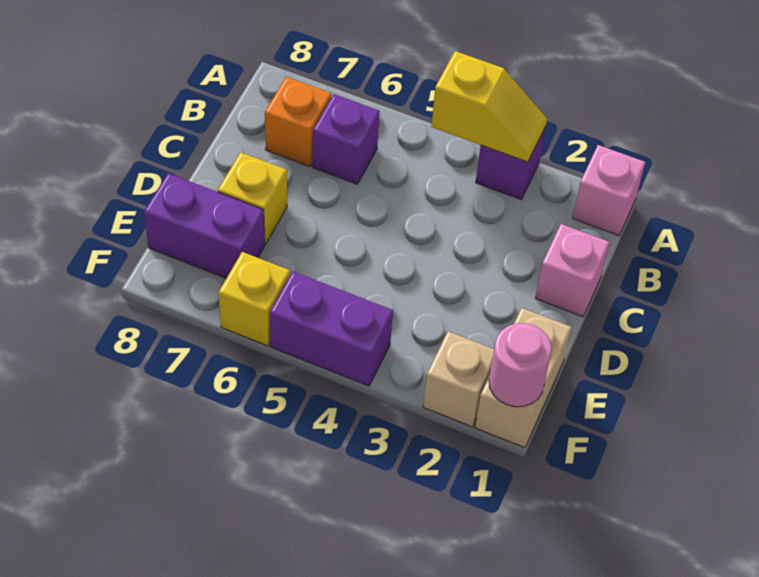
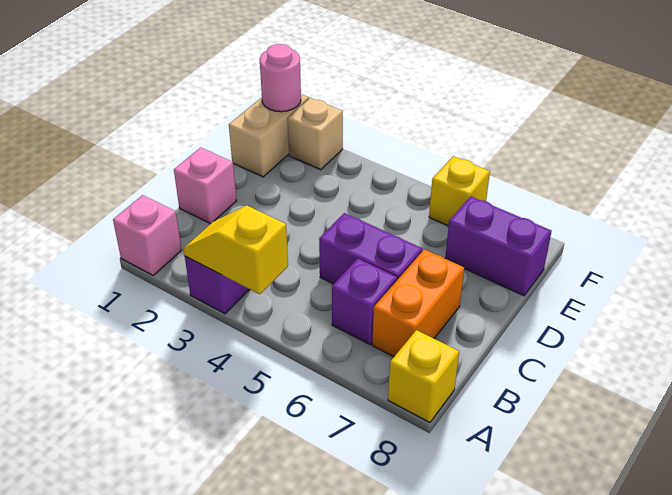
orange 1x1 brick [265,77,331,167] -> orange 1x2 brick [372,249,464,357]
yellow 1x1 brick [218,152,287,244] -> yellow 1x1 brick moved to [388,330,459,423]
purple 1x2 brick [270,272,393,386] -> purple 1x2 brick moved to [319,213,422,284]

